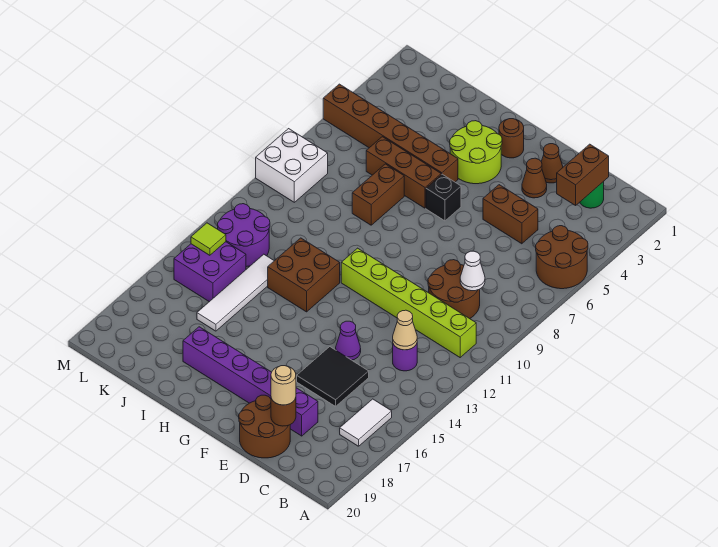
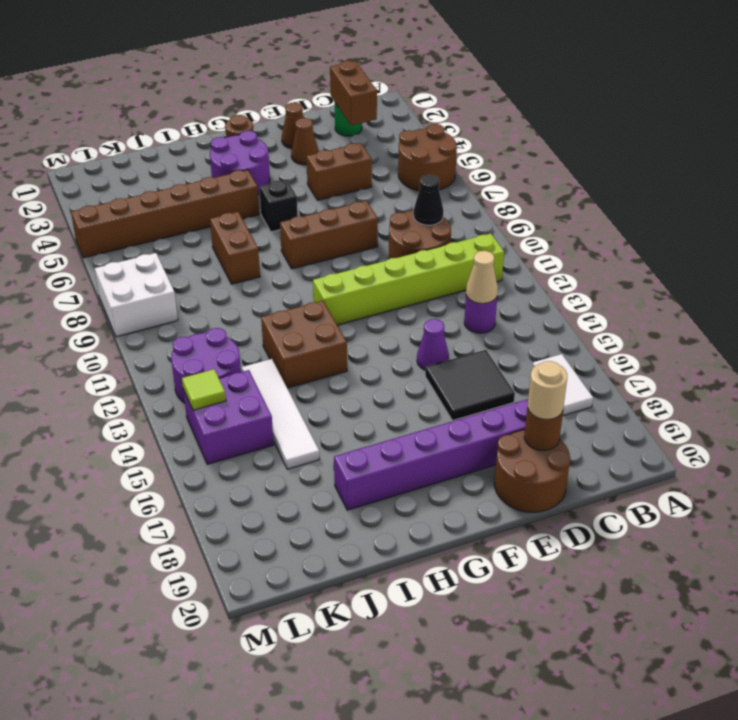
white 1x1 cone [460,251,485,291] -> black 1x1 cone [413,175,444,225]
lime 2x2 round brick [450,121,502,184] -> purple 2x2 round brick [210,131,270,194]
brown 1x3 brick [366,137,441,208] -> brown 1x3 brick moved to [280,201,378,269]

